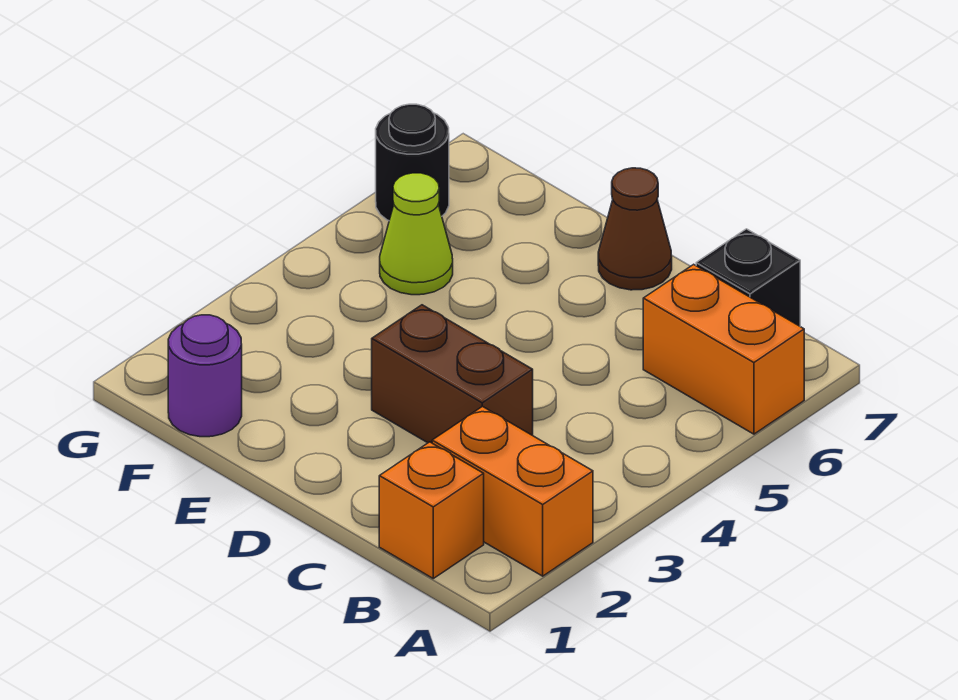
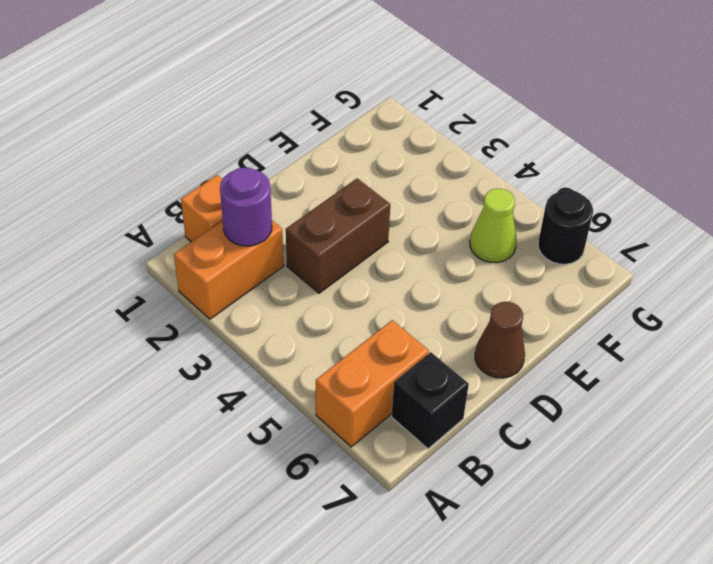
purple 1x1 round brick [168,315,242,437] -> purple 1x1 round brick moved to [220,167,272,246]

